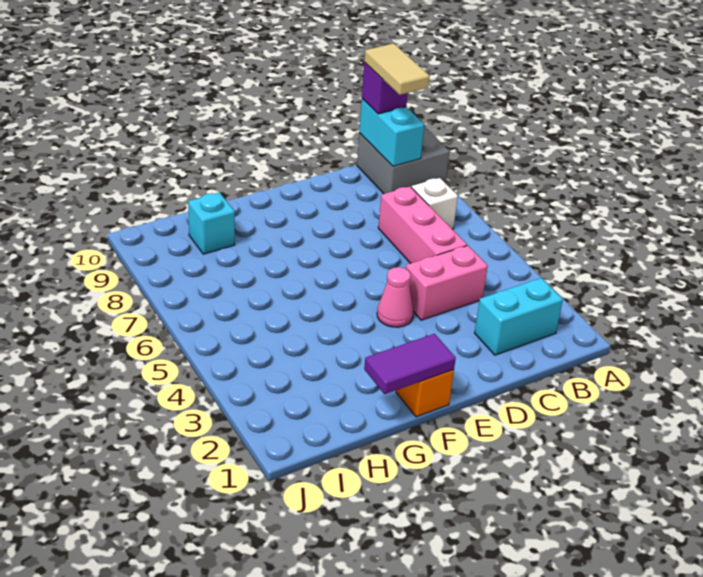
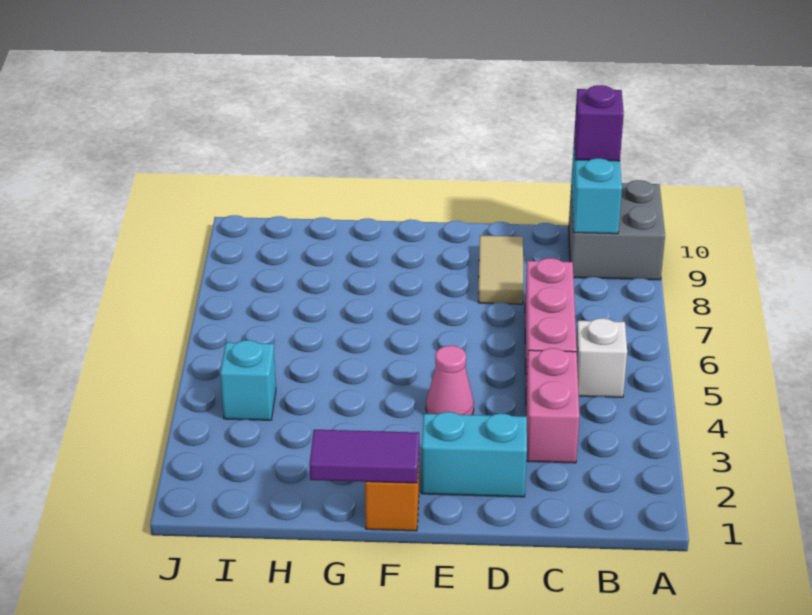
cyan 1x2 brick [475,278,563,355] -> cyan 1x2 brick moved to [422,412,527,497]
white 1x1 brick [411,178,458,229] -> white 1x1 brick moved to [576,318,627,397]
tan 1x2 tile [364,43,430,95] -> tan 1x2 tile moved to [478,235,523,304]
pink 1x2 brick [406,246,488,320] -> pink 1x2 brick turned to [526,348,579,463]
cyan 1x1 brick [188,193,235,254] -> cyan 1x1 brick moved to [220,340,276,420]

